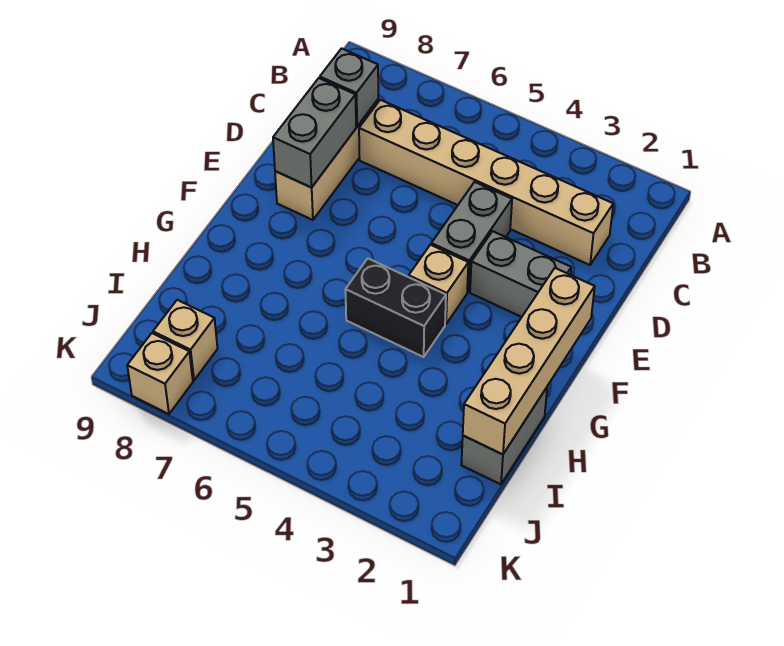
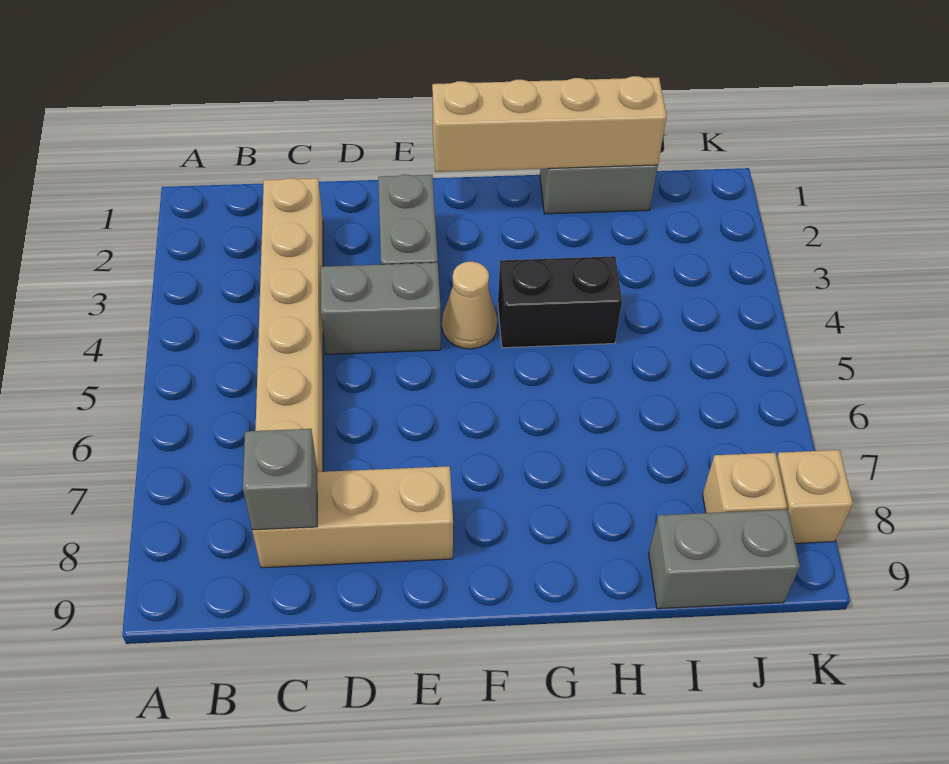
grey 1x2 brick [273,78,356,188] -> grey 1x2 brick moved to [649,510,800,609]
tan 1x1 brick [409,245,468,324] -> tan 1x1 cone [442,262,497,349]
black 1x2 brick [345,259,446,357] -> black 1x2 brick turned to [498,256,622,348]

